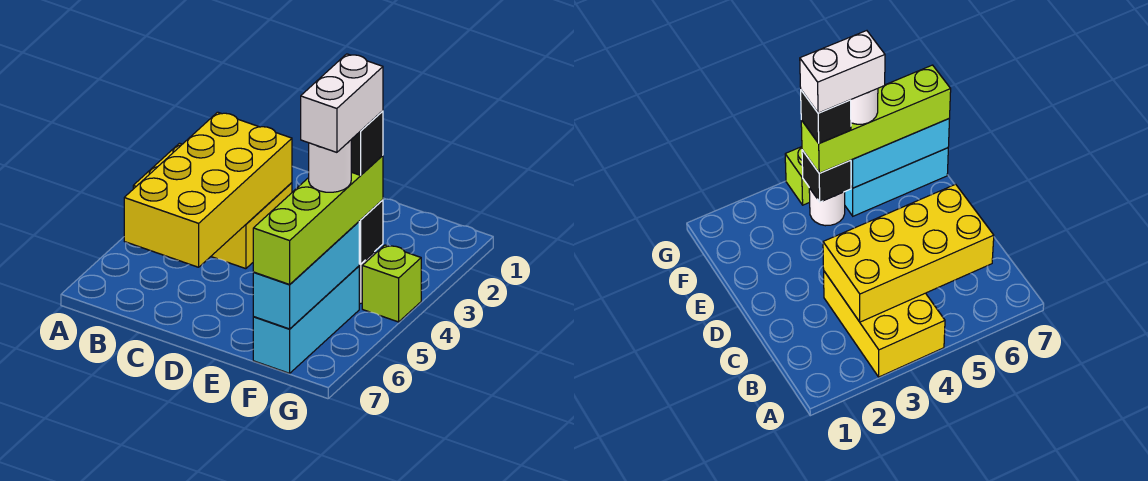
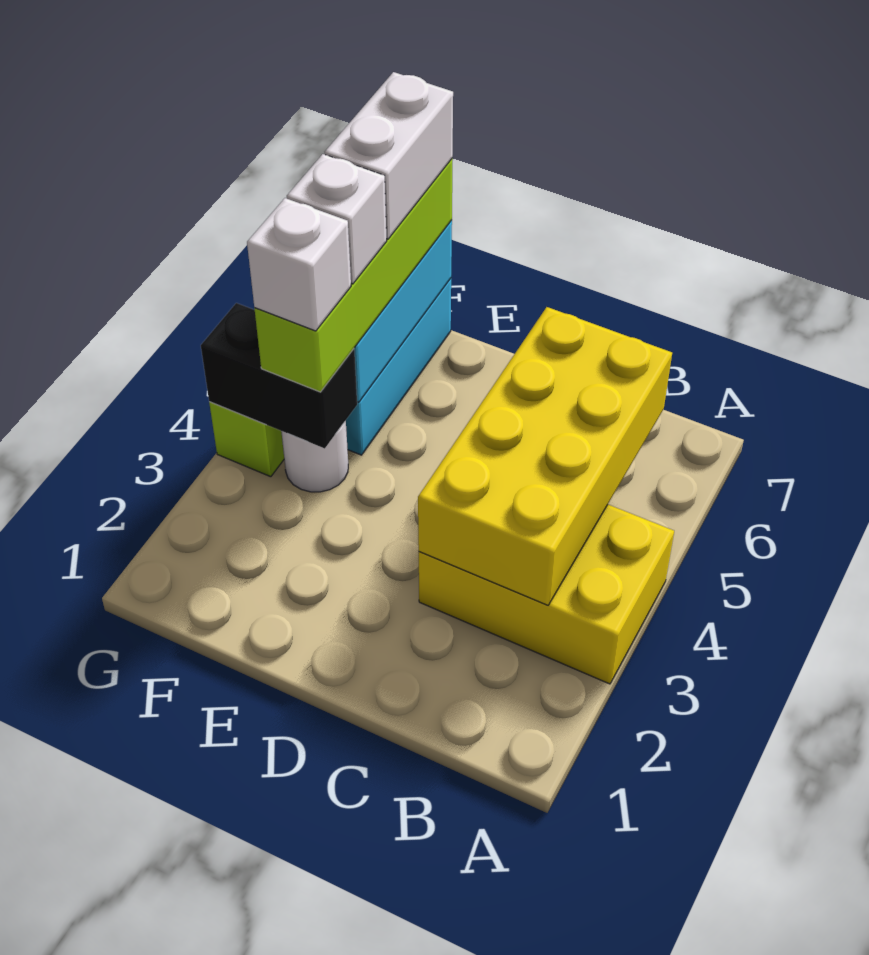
black 1x1 brick [359,200,383,264] -> black 1x2 brick [201,303,357,448]
black 1x1 brick [351,111,383,175] -> white 1x1 brick [247,198,351,331]
white 1x2 brick [301,54,383,152] -> white 1x2 brick moved to [325,72,453,239]
white 1x1 round brick [309,140,351,192] -> white 1x1 brick [287,154,387,284]

